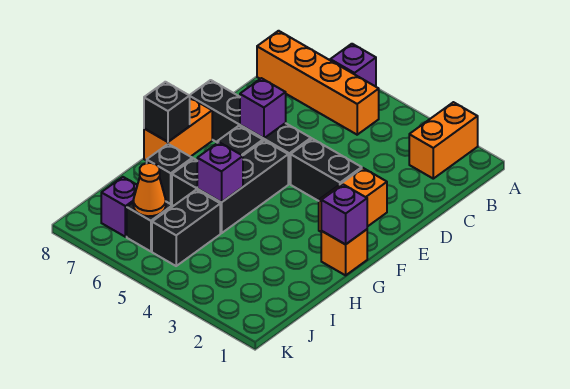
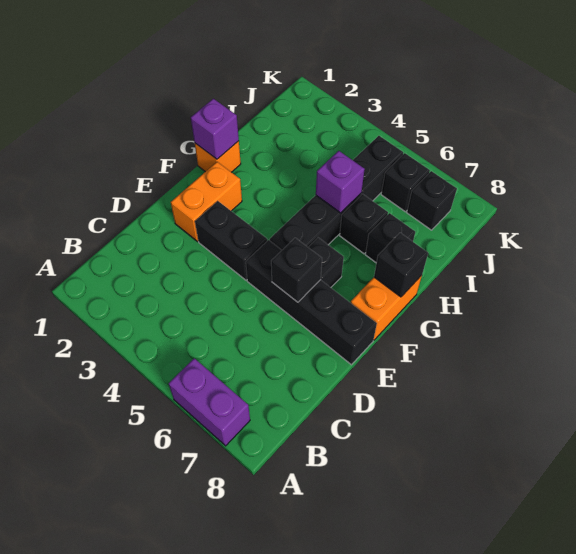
orange 1x2 brick [409,102,478,179] -> none
purple 1x1 brick [330,44,376,87] -> purple 1x2 brick [169,358,250,446]
orange 1x4 brick [257,31,379,135] -> none
purple 1x1 brick [240,78,286,138] -> black 1x1 brick [271,238,322,302]
orange 1x1 cone [133,163,166,216] -> none
purple 1x1 brick [101,177,137,237] -> black 1x1 brick [407,171,457,230]

